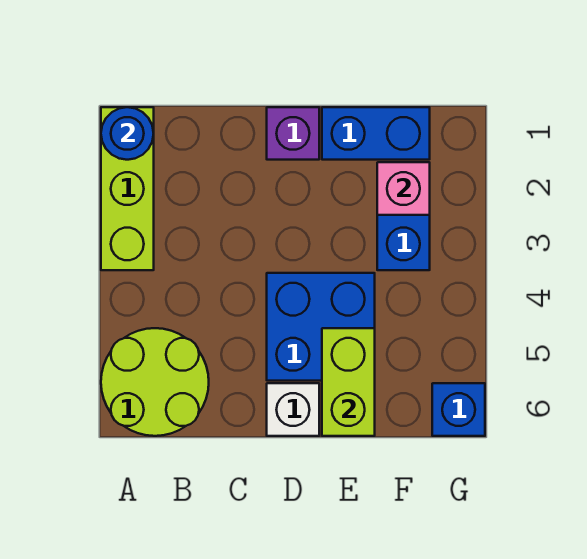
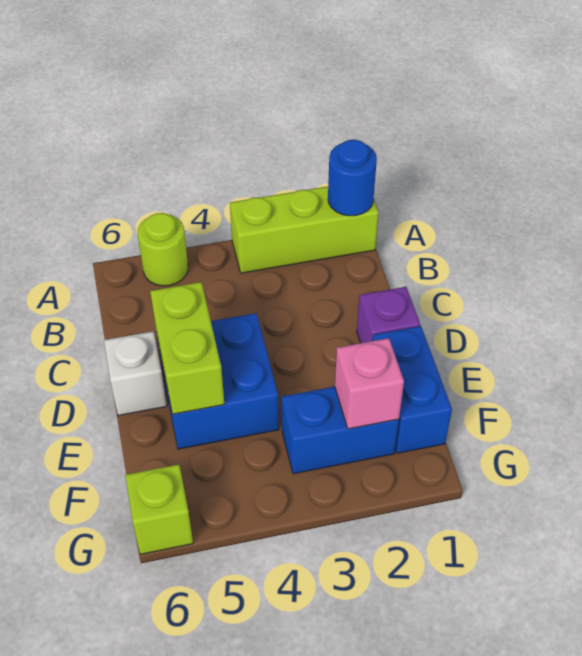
lime 2x2 round brick [101,328,209,436] -> lime 1x1 round brick [138,213,188,286]
lime 1x2 brick [322,328,375,436] -> lime 1x2 brick turned to [150,282,224,414]
blue 1x1 brick [432,383,485,436] -> lime 1x1 brick [125,464,193,554]

